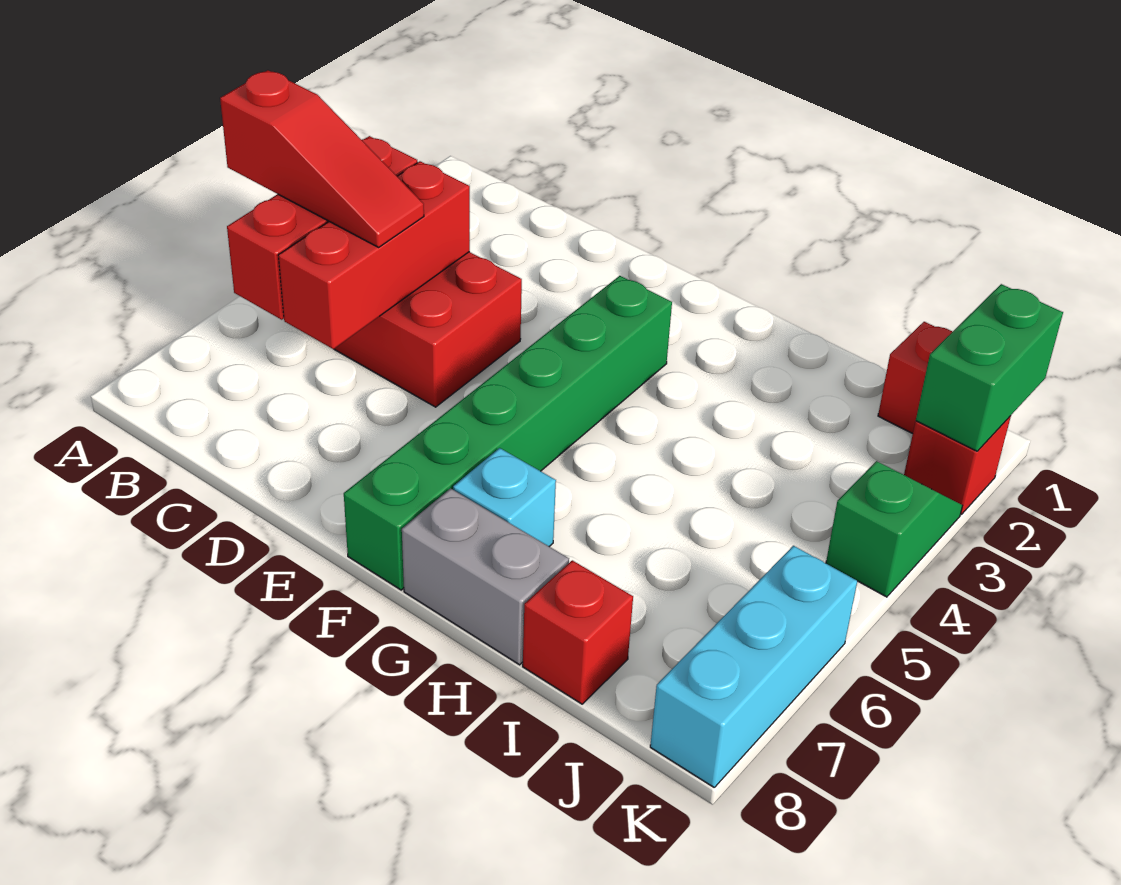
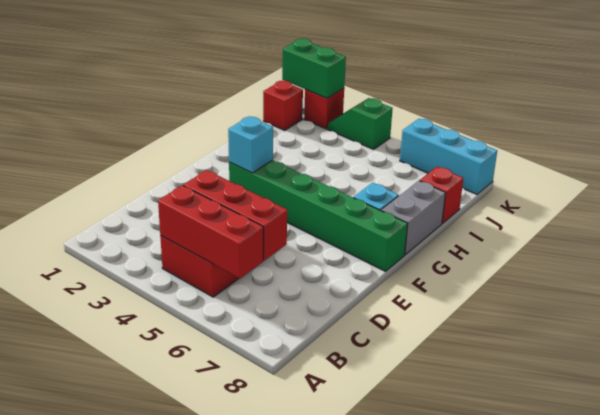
red 1x3 slope [220,70,424,247] -> none
none -> cyan 1x1 brick [228,117,273,173]

